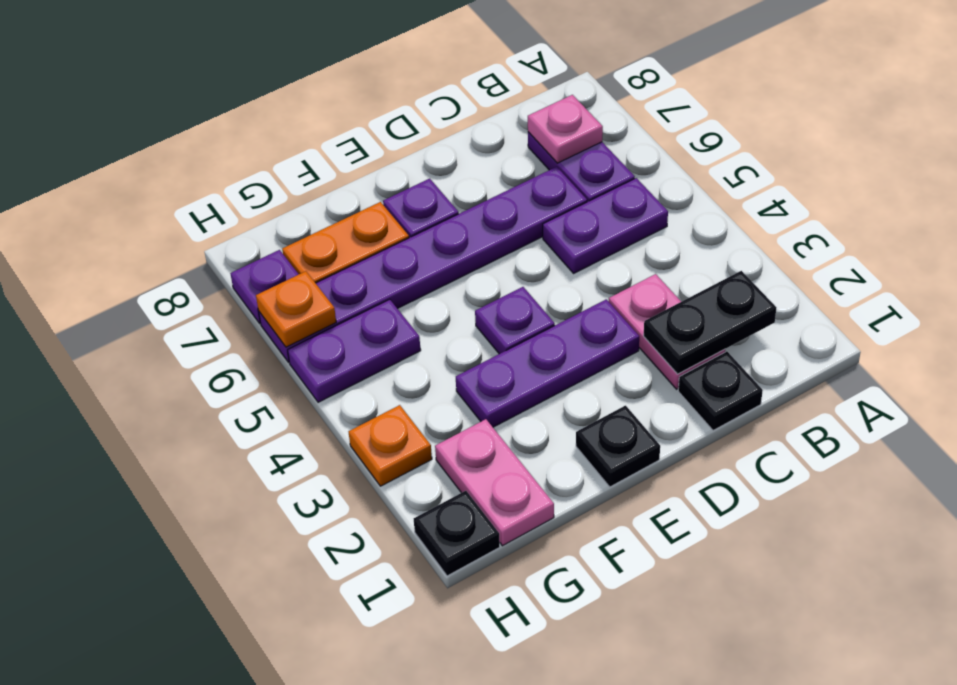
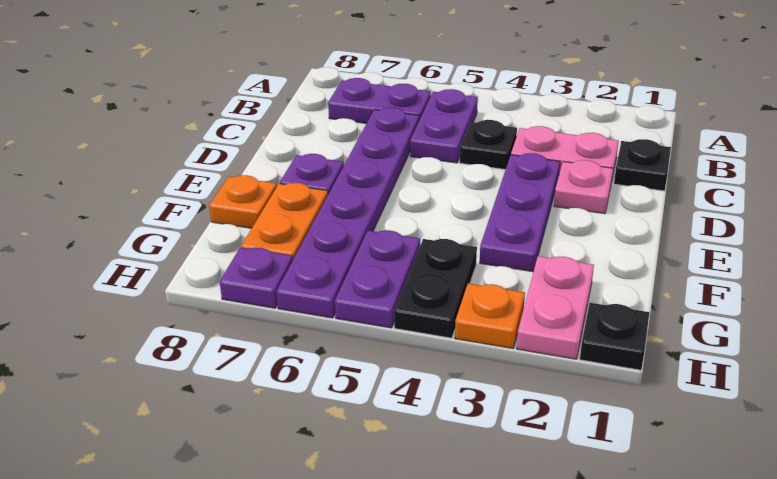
black 1x2 plate [644,271,776,374] -> black 1x2 plate moved to [394,239,477,338]
pink 1x1 plate [528,95,603,163] -> pink 1x1 plate moved to [554,160,613,214]
black 1x1 plate [576,406,660,487] -> black 1x1 plate moved to [460,120,517,169]
purple 1x1 plate [475,287,555,354] -> none
pink 1x2 plate [435,419,554,546] -> pink 1x2 plate turned to [517,256,594,359]
orange 1x1 plate [256,271,336,347] -> orange 1x1 plate moved to [209,175,277,228]

